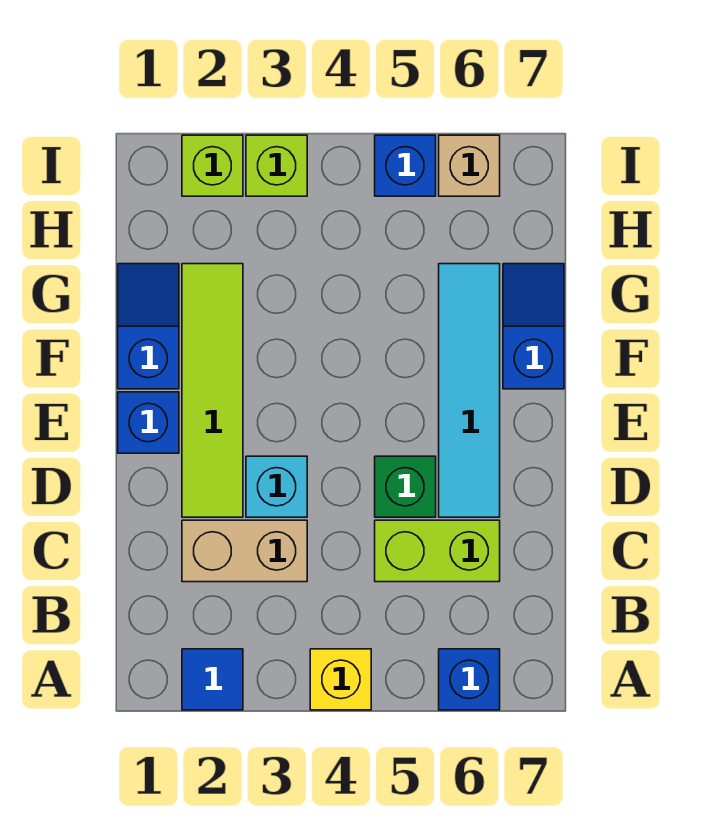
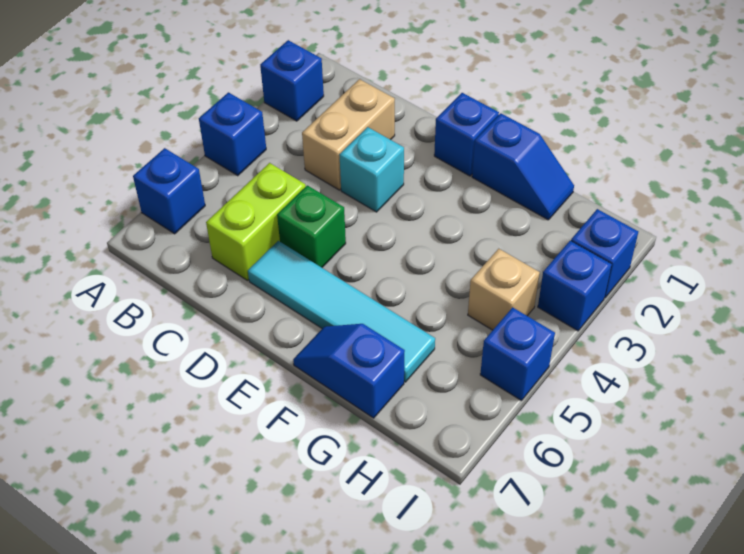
blue 1x1 tile [182,649,243,710] -> blue 1x1 brick [260,40,324,121]
yellow 1x1 brick [310,649,371,710] -> blue 1x1 brick [199,92,266,176]
lime 1x4 tile [182,264,243,517] -> none
blue 1x2 slope [503,264,564,389] -> blue 1x2 slope turned to [293,324,405,418]
lime 1x1 brick [182,135,243,196] -> blue 1x1 brick [571,209,638,298]
lime 1x1 brick [246,135,307,196] -> blue 1x1 brick [538,241,612,331]
tan 1x1 brick [439,135,500,196] -> tan 1x1 brick moved to [468,249,540,330]

